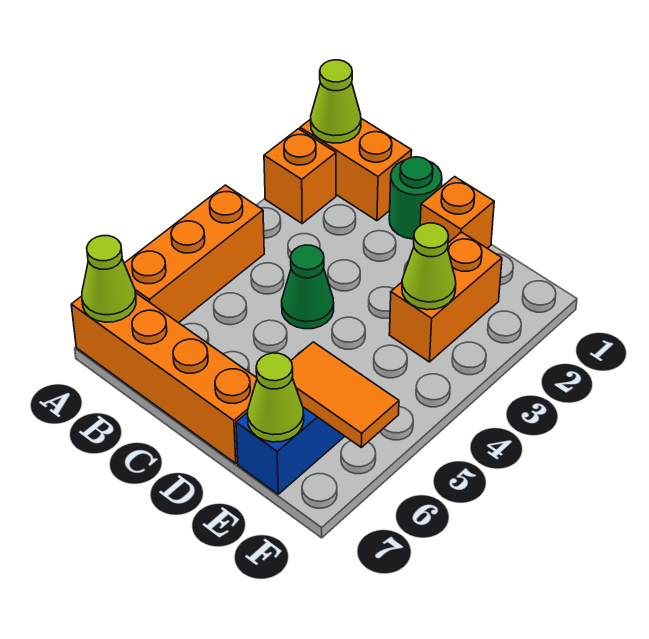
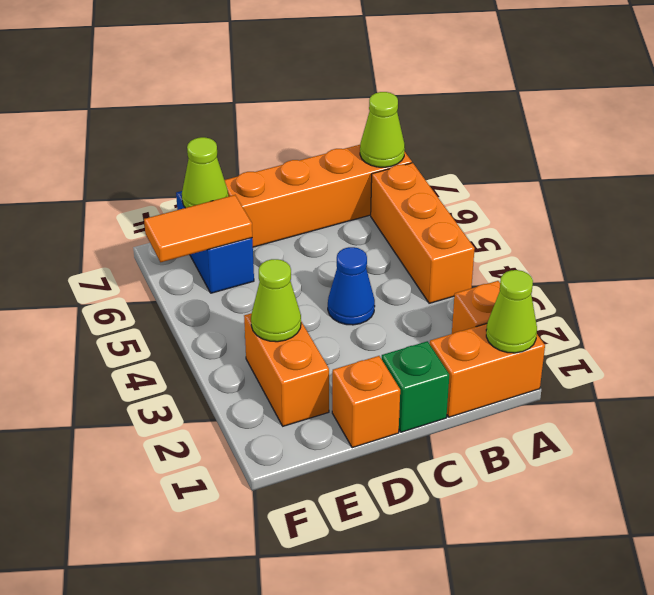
green 1x1 round brick [389,157,442,239] -> green 1x1 brick [382,341,449,432]
green 1x1 cone [282,245,334,329] -> blue 1x1 cone [328,247,375,325]

